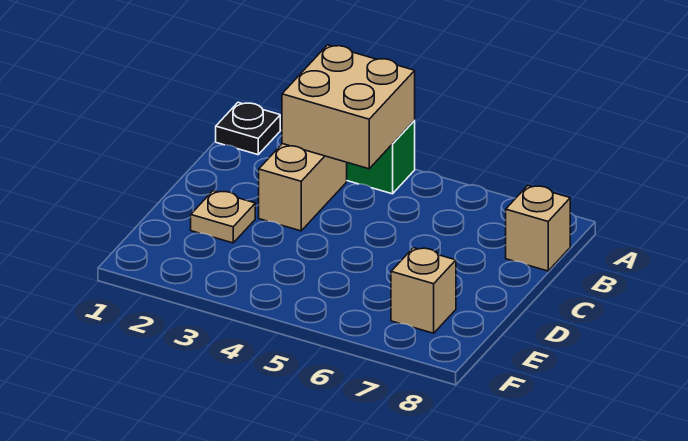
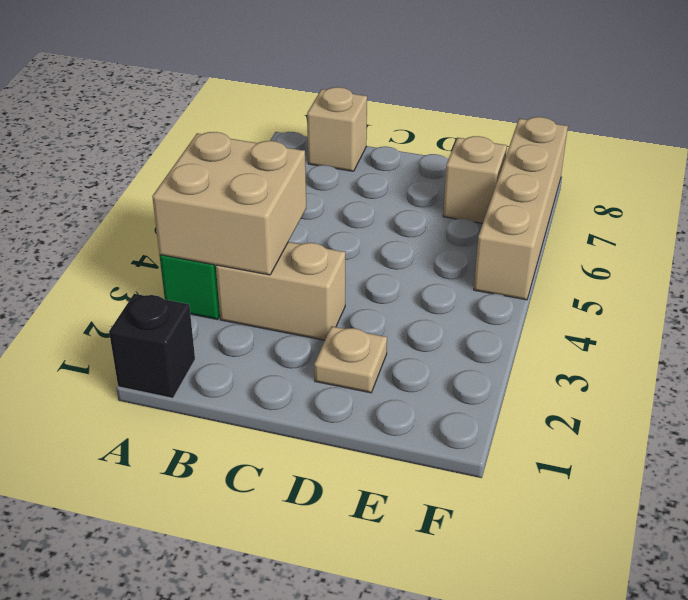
black 1x1 plate [216,102,280,155] -> black 1x1 brick [109,294,195,398]
none -> tan 1x4 brick [474,117,568,300]

